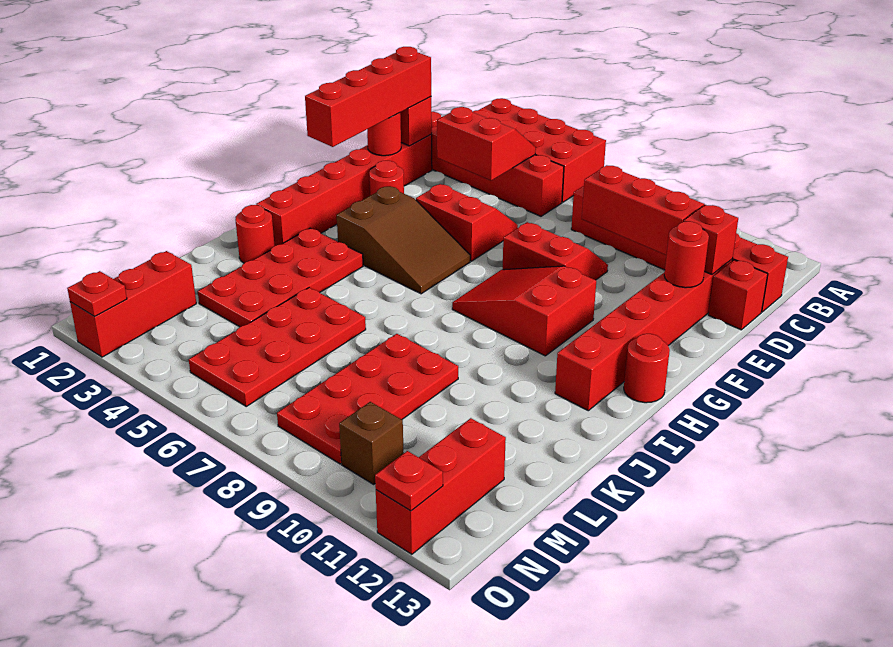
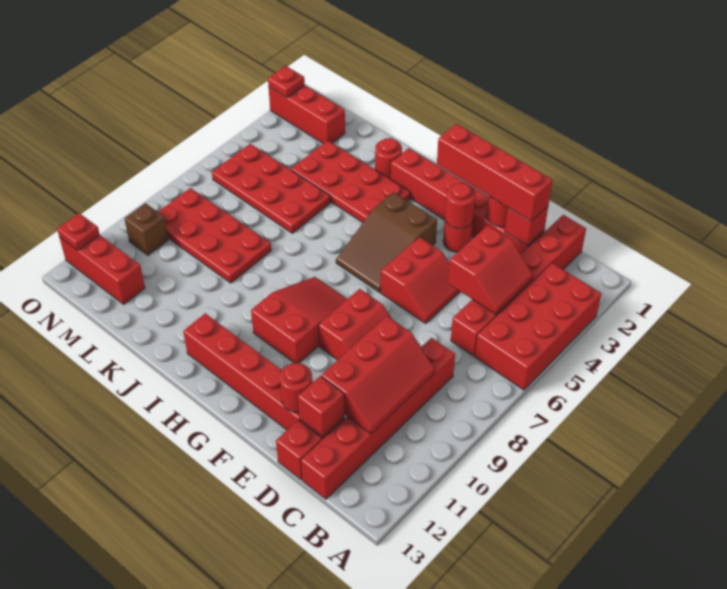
red 1x1 round brick [624,334,670,403] -> red 1x1 round brick moved to [445,183,476,229]

